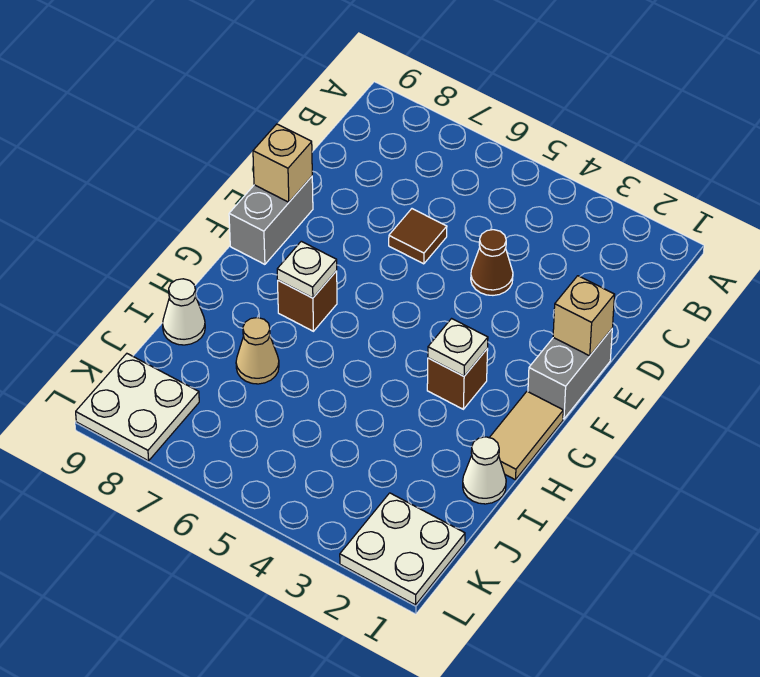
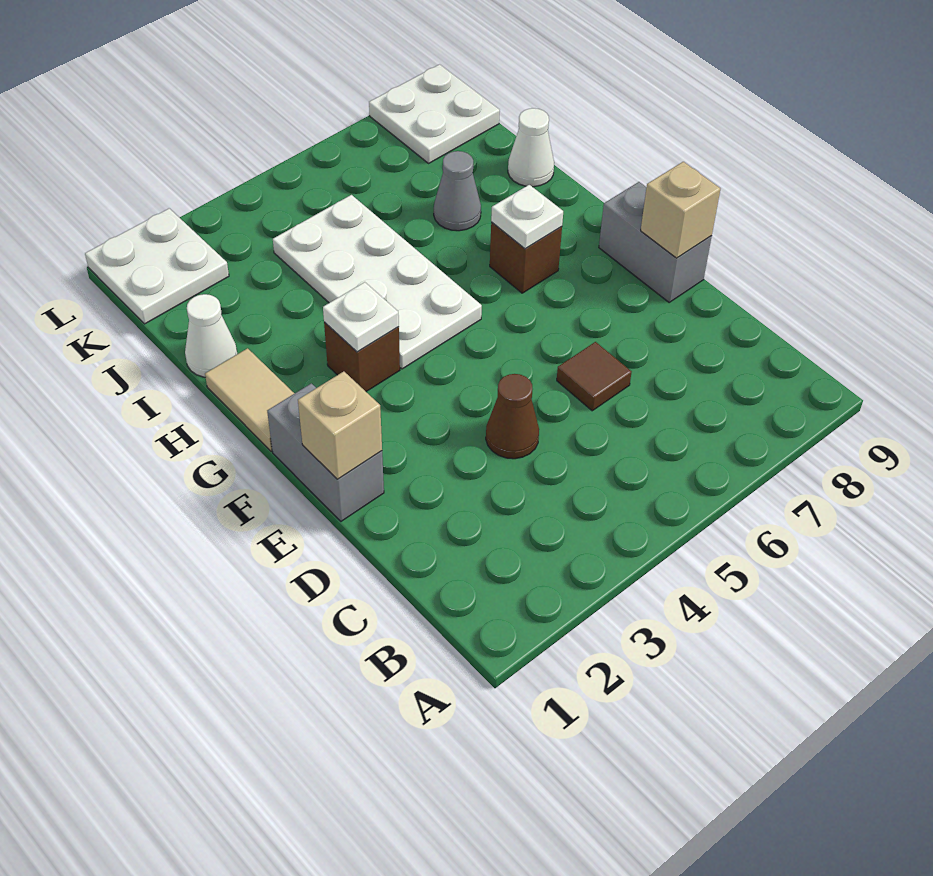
none -> white 2x4 plate [273,195,482,369]
tan 1x1 cone [236,318,279,384] -> grey 1x1 cone [434,151,481,231]

